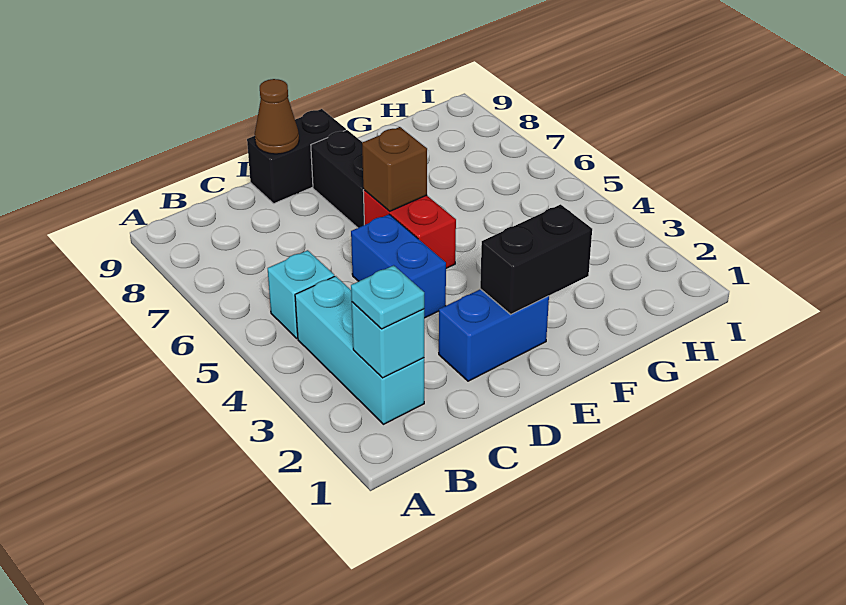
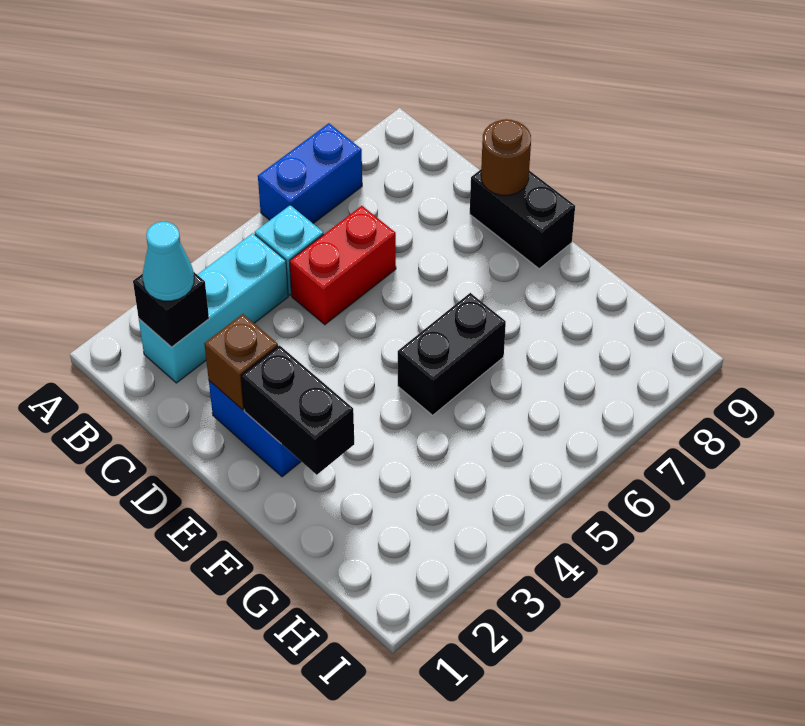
cyan 1x1 brick [352,302,424,378] -> black 1x1 brick [133,272,209,347]
cyan 1x1 plate [351,265,424,329] -> cyan 1x1 cone [142,222,194,301]
blue 1x2 brick [351,214,446,318] -> blue 1x2 brick moved to [258,123,362,223]
brown 1x1 cone [255,79,299,154] -> brown 1x1 round brick [481,119,531,195]
red 1x2 brick [363,190,456,268] -> red 1x2 brick moved to [290,206,396,325]
brown 1x1 brick [362,127,427,211] -> brown 1x1 brick moved to [204,314,278,410]
black 1x2 brick [311,130,364,228] -> black 1x2 brick moved to [398,293,506,415]

